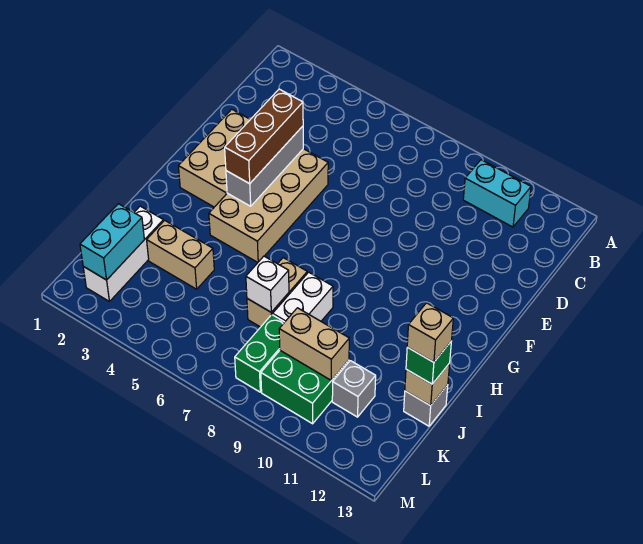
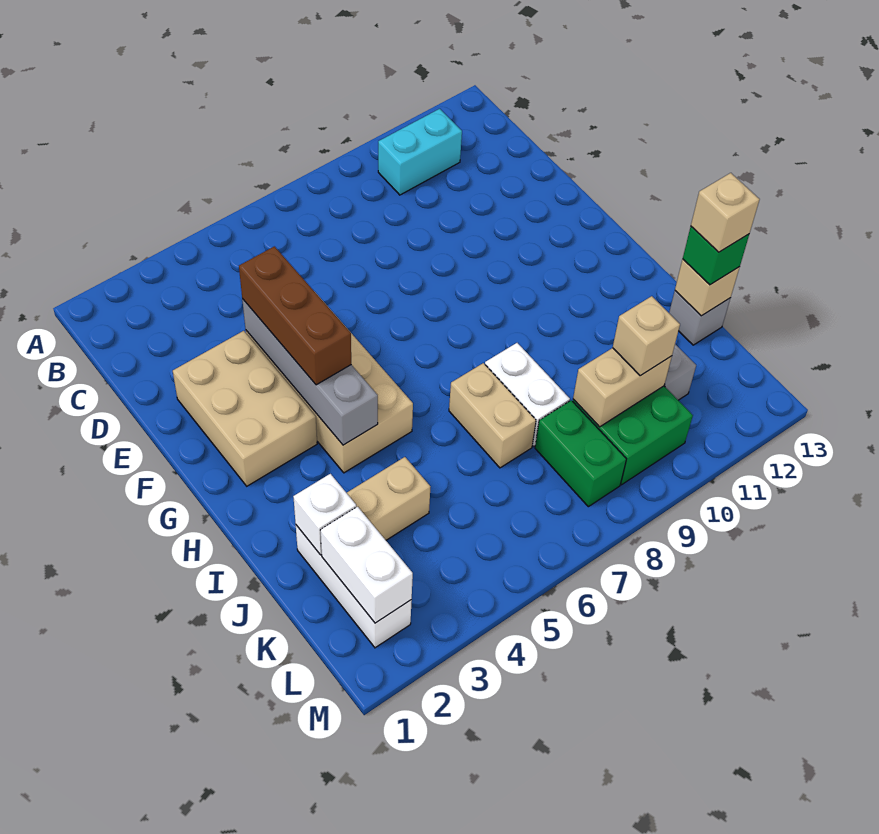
grey 1x3 brick [226,126,303,206] -> grey 1x4 brick [242,299,378,445]
white 1x1 brick [246,256,289,312] -> white 1x1 brick moved to [293,474,356,555]
cyan 1x2 brick [80,204,144,280] -> white 1x2 brick [321,507,413,623]
none -> tan 1x1 brick [613,296,680,376]

